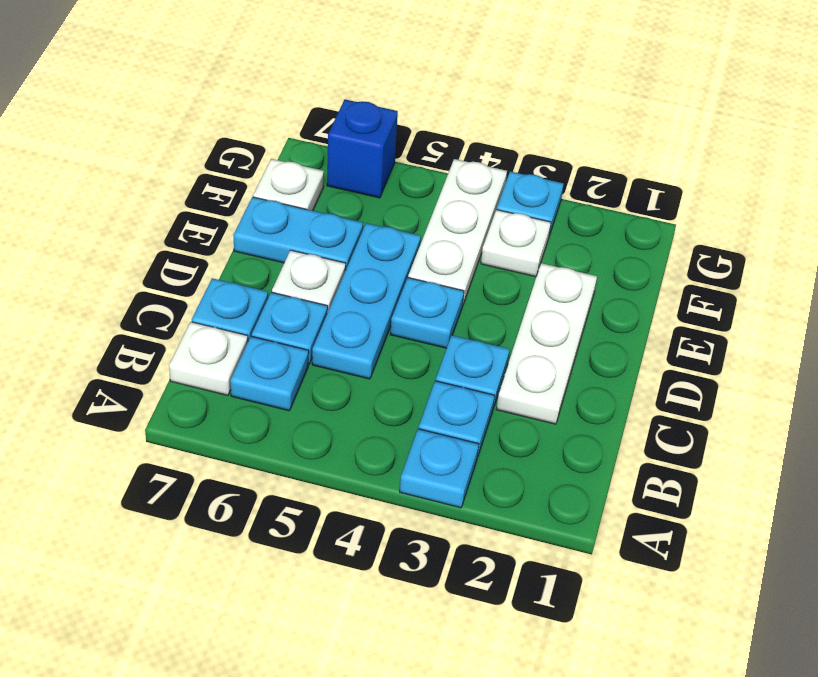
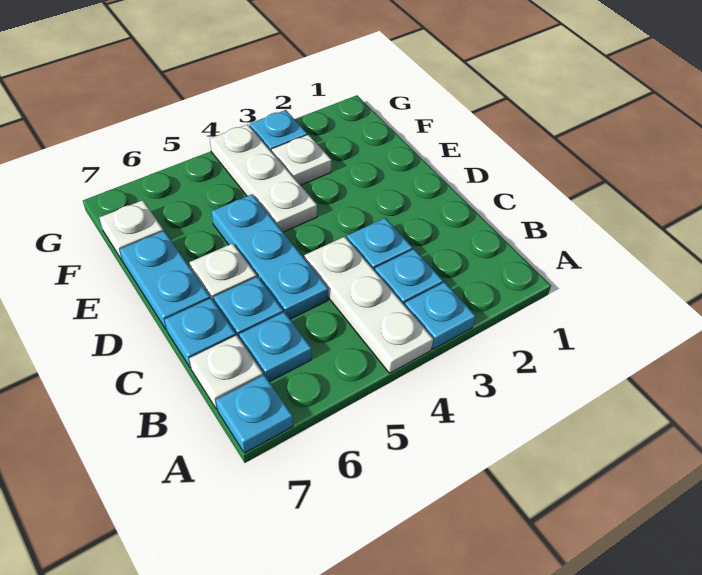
white 1x3 plate [496,263,597,424] -> white 1x3 plate moved to [304,237,433,373]
cyan 1x1 plate [390,278,464,348] -> cyan 1x1 plate moved to [216,375,293,453]
cyan 1x2 plate [234,197,363,268] -> cyan 1x2 plate turned to [120,231,210,330]
blue 1x1 brick [327,99,398,198] -> none

